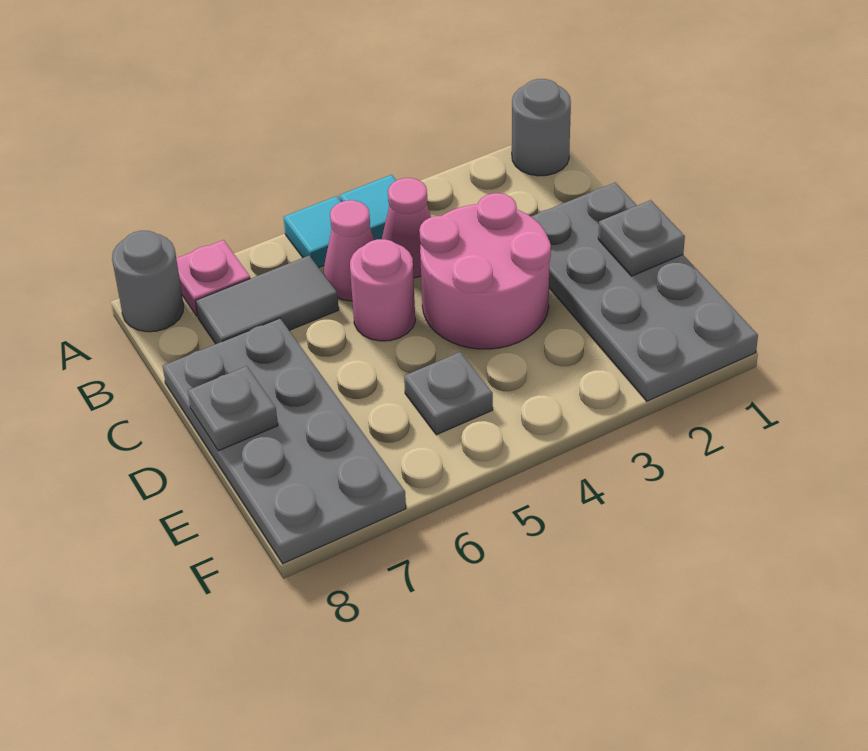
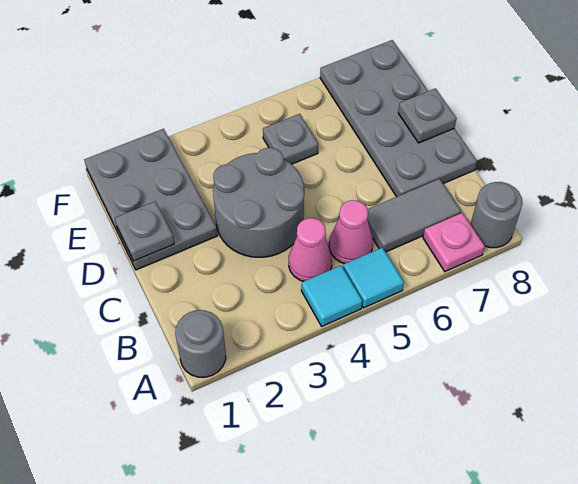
grey 2x4 plate [531,182,758,401] -> grey 2x3 plate [84,129,218,270]
pink 2x2 round brick [419,193,551,349] -> grey 2x2 round brick [213,148,304,257]
pink 1x1 round brick [350,239,415,341] -> none

